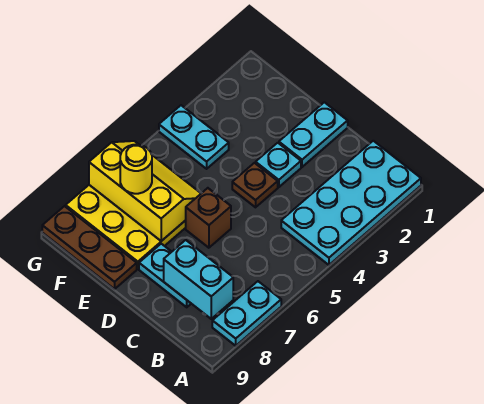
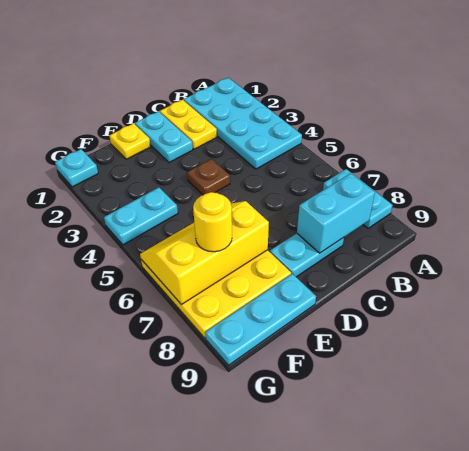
none -> yellow 1x2 plate [160,100,217,149]
cyan 1x1 plate [256,143,301,187] -> cyan 1x1 plate moved to [55,149,98,187]
brown 1x1 brick [186,188,231,248] -> none
none -> yellow 1x1 plate [109,123,151,159]
brown 1x3 plate [42,206,137,289] -> cyan 1x3 plate [205,274,316,365]

